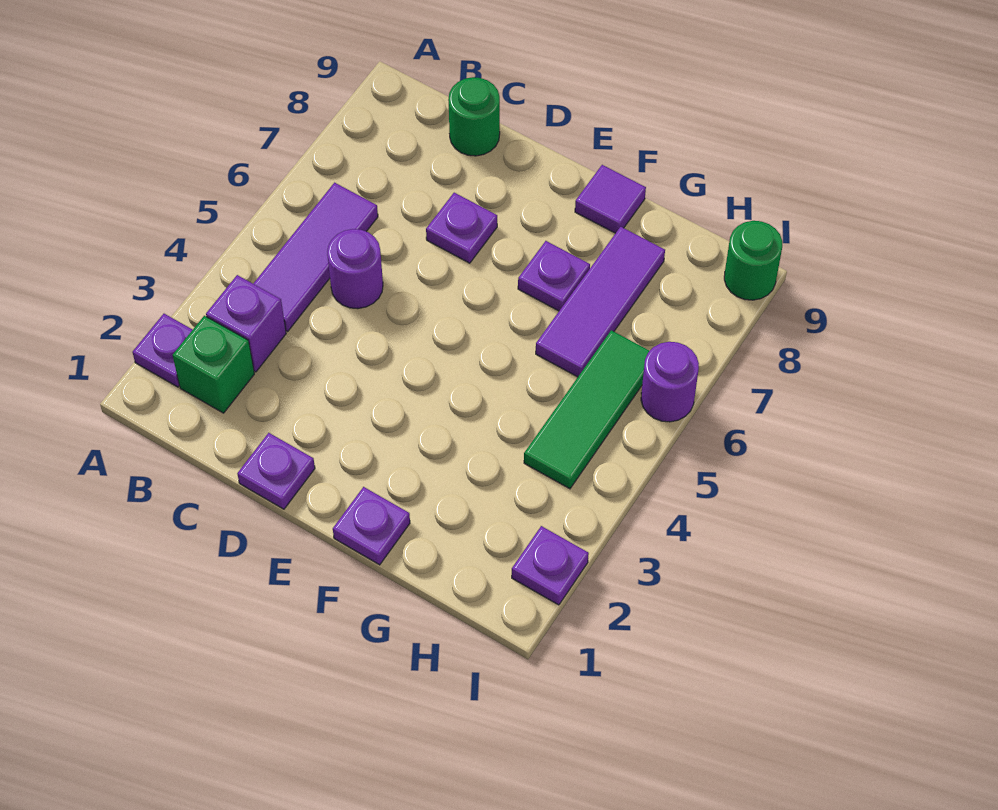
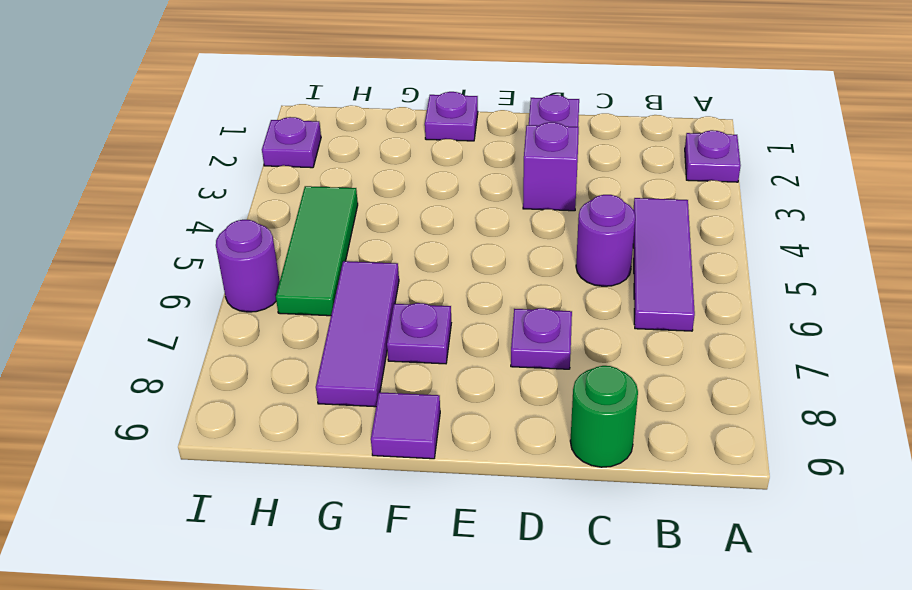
green 1x1 brick [173,316,254,413] -> none
purple 1x1 brick [206,275,286,372] -> purple 1x1 brick moved to [523,122,579,211]
green 1x1 round brick [724,221,782,300] -> none

